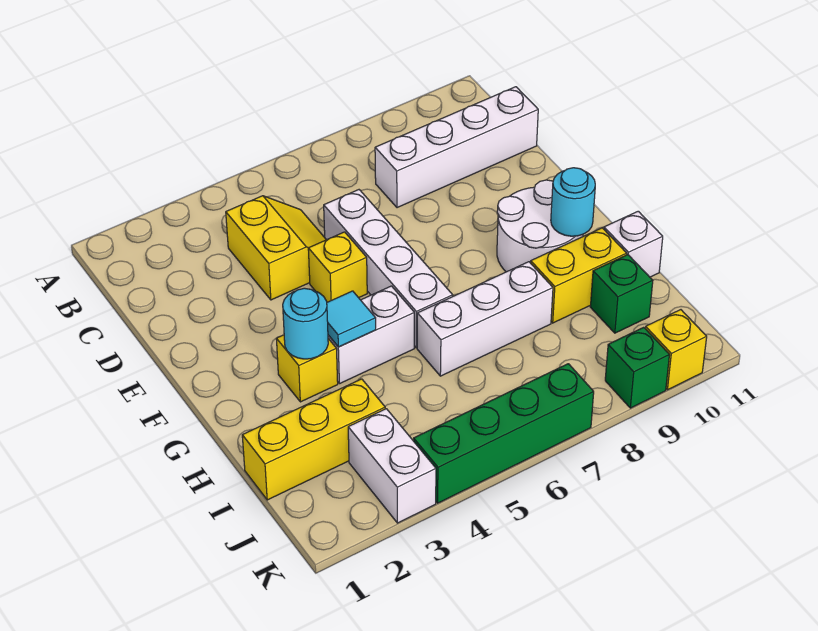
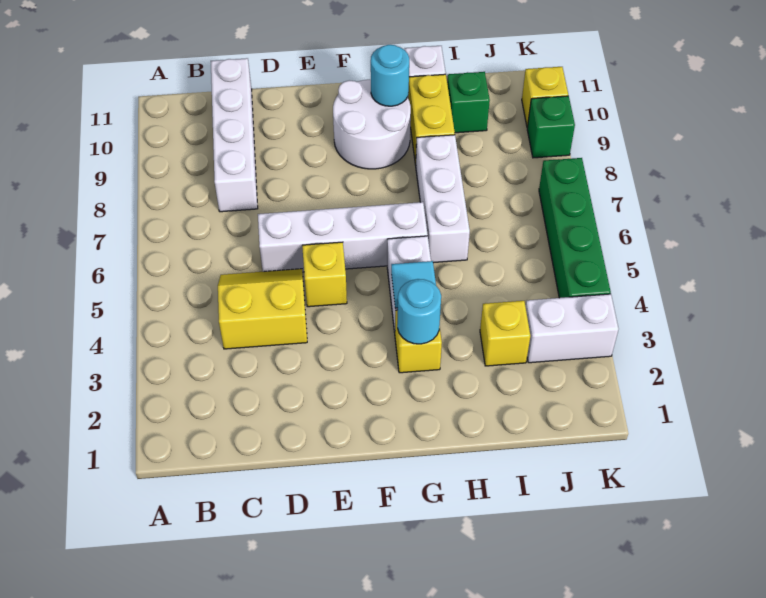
yellow 1x3 brick [242,379,385,500] -> yellow 1x1 brick [480,301,530,366]

